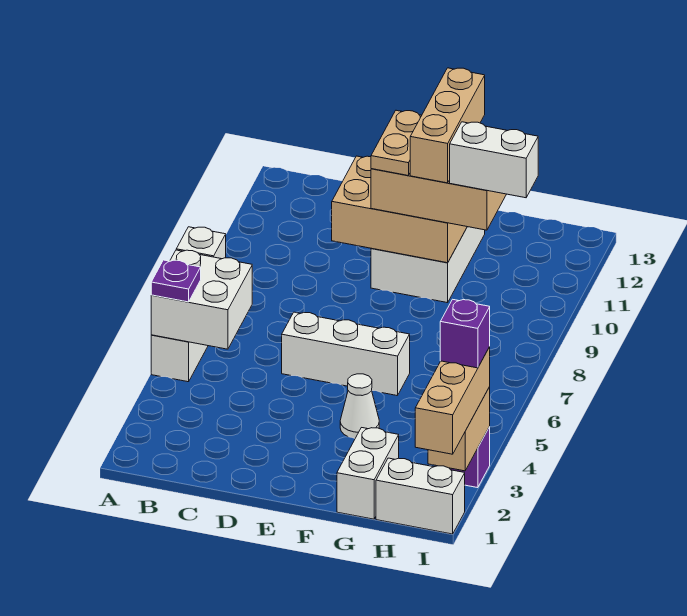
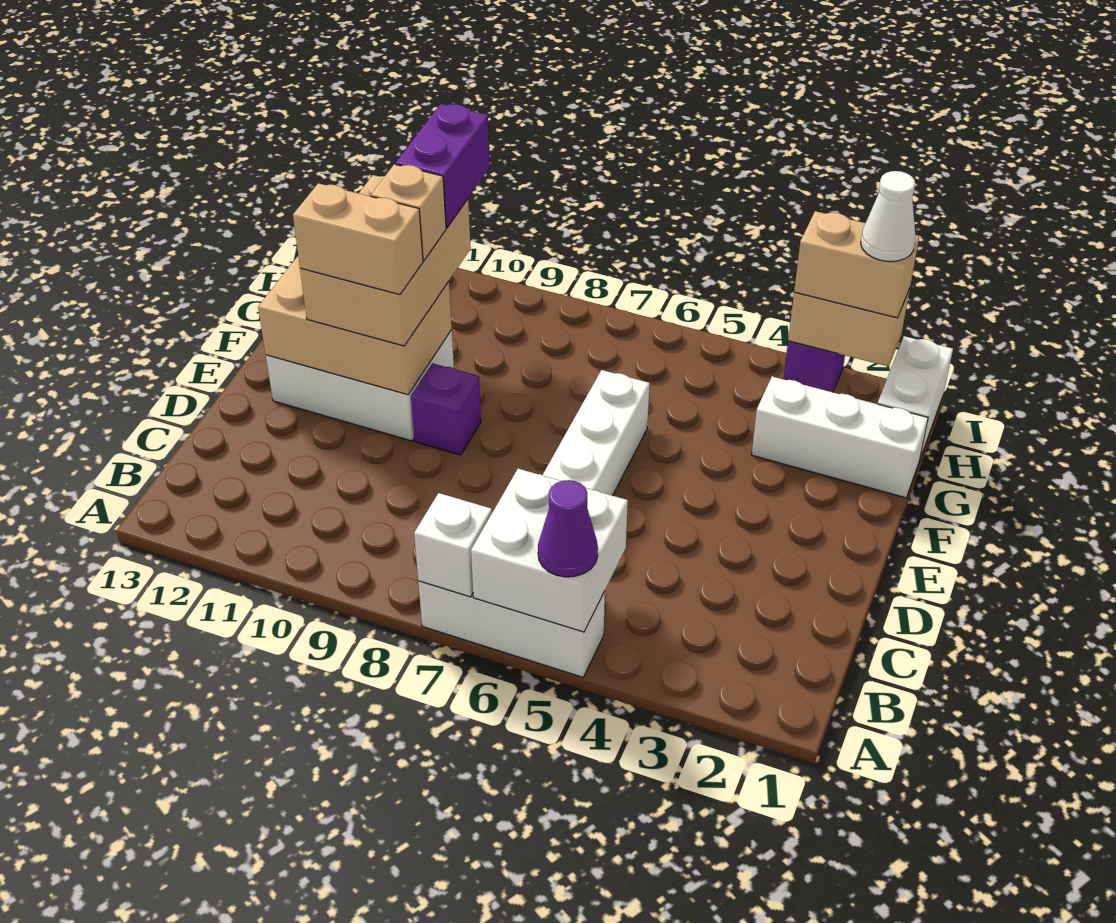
purple 1x1 plate [151,260,201,302] -> purple 1x1 cone [538,480,598,577]
tan 2x3 brick [332,156,467,263] -> tan 2x3 brick turned to [258,256,452,395]
tan 1x2 plate [371,110,422,175] -> tan 1x2 brick [293,183,423,295]
white 1x1 cone [340,374,379,439] -> white 1x1 cone moved to [861,171,916,262]
tan 1x3 brick [410,68,485,183] -> tan 1x1 brick [371,164,446,260]
white 1x2 brick [337,428,399,519] -> white 1x3 brick [752,377,928,498]
white 1x2 brick [450,122,538,198] -> purple 1x2 brick [395,104,490,228]
tan 1x3 brick [415,347,490,454] -> tan 1x2 brick [794,211,919,318]
purple 1x1 brick [440,299,490,368] -> purple 1x1 brick moved to [411,363,481,455]

